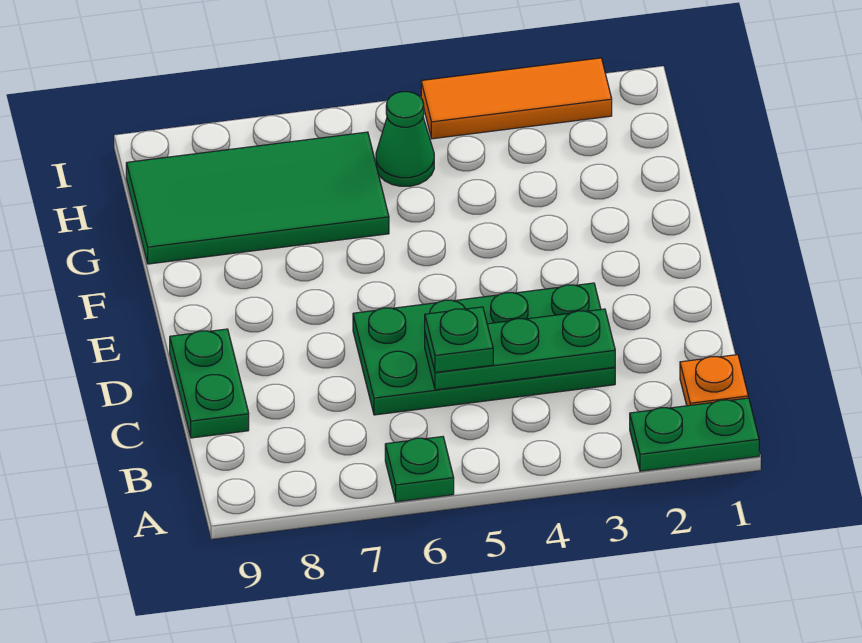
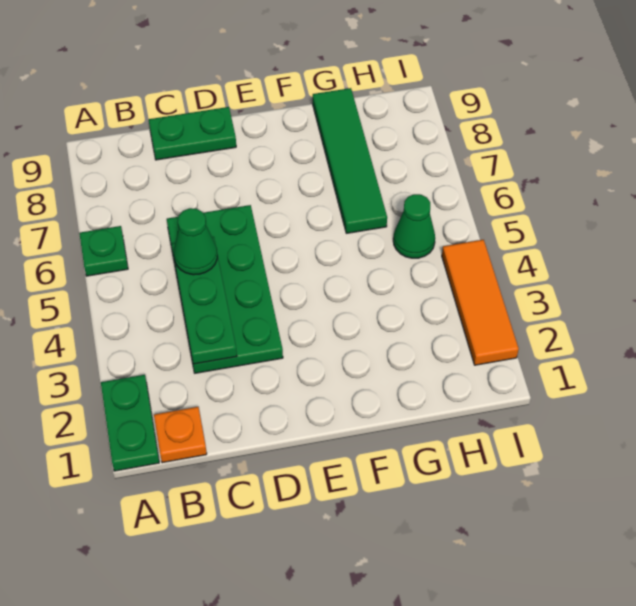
green 1x1 plate [425,307,493,372] -> green 1x1 cone [174,208,217,275]
green 2x4 tile [126,132,389,264] -> green 1x4 tile [313,88,387,233]

